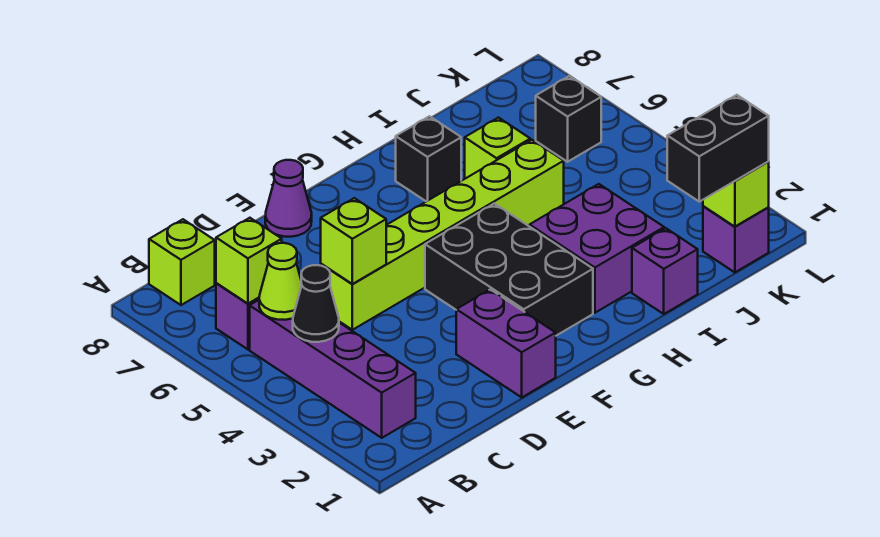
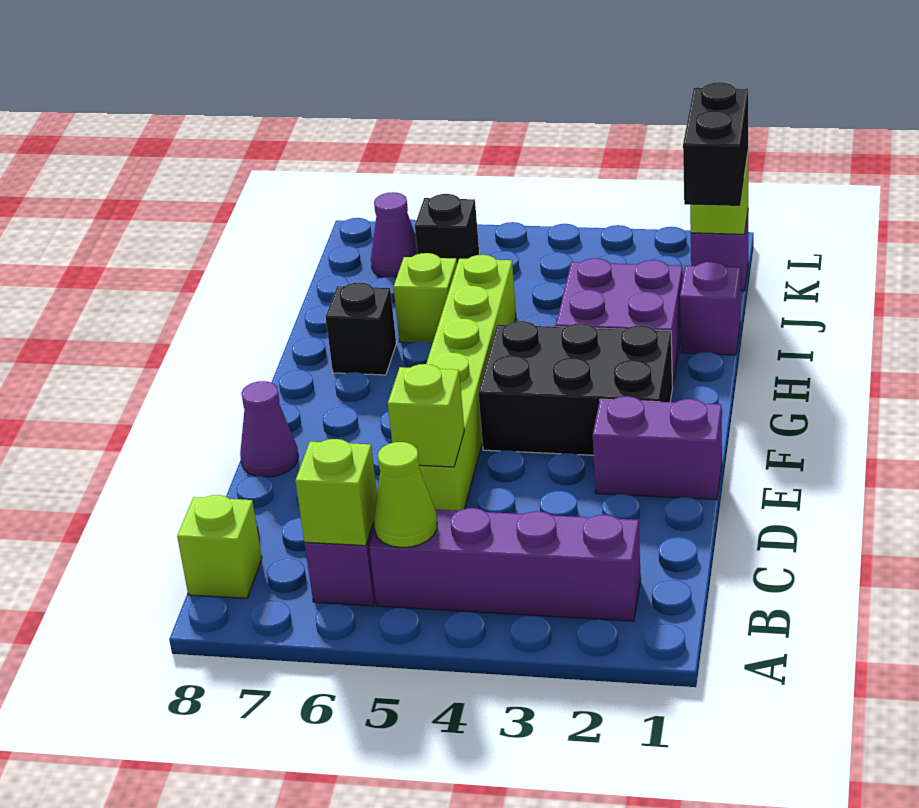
black 1x1 cone [293,265,339,342] -> none
none -> purple 1x1 cone [371,192,417,278]

